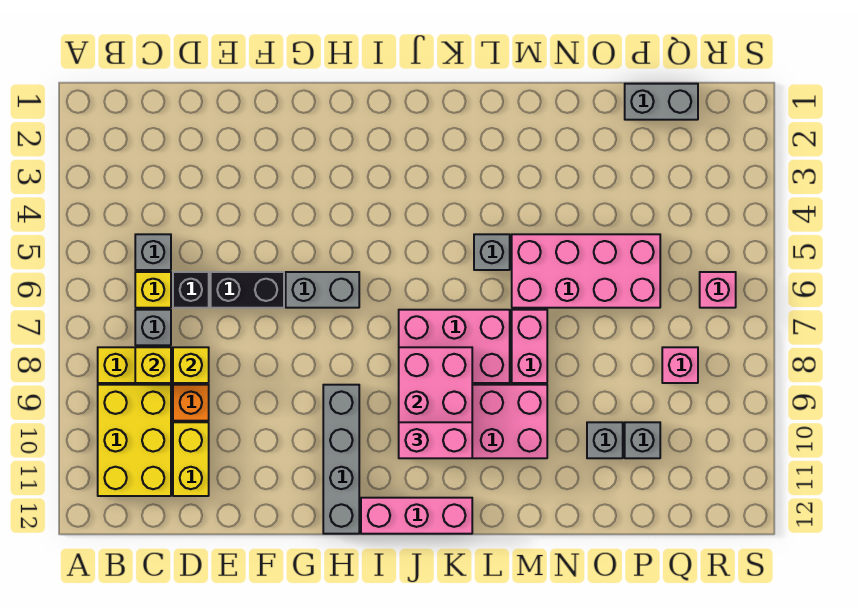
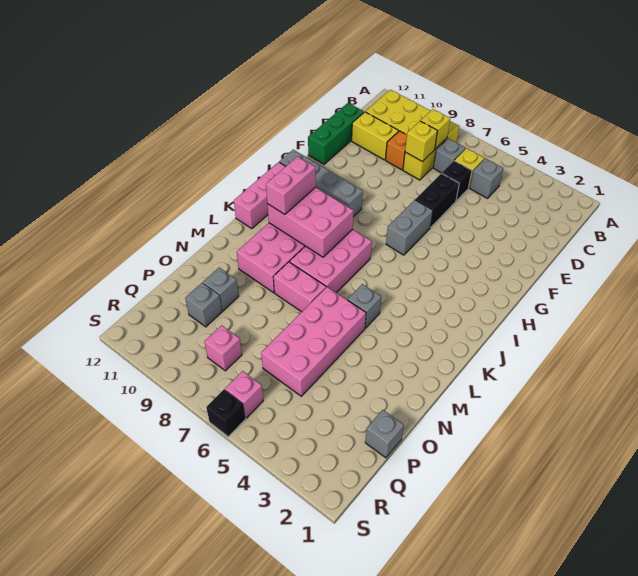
none -> green 1x3 brick [308,103,364,164]
grey 1x2 brick [625,84,698,120] -> grey 1x1 brick [365,410,404,458]
none -> black 1x1 brick [206,389,246,437]

